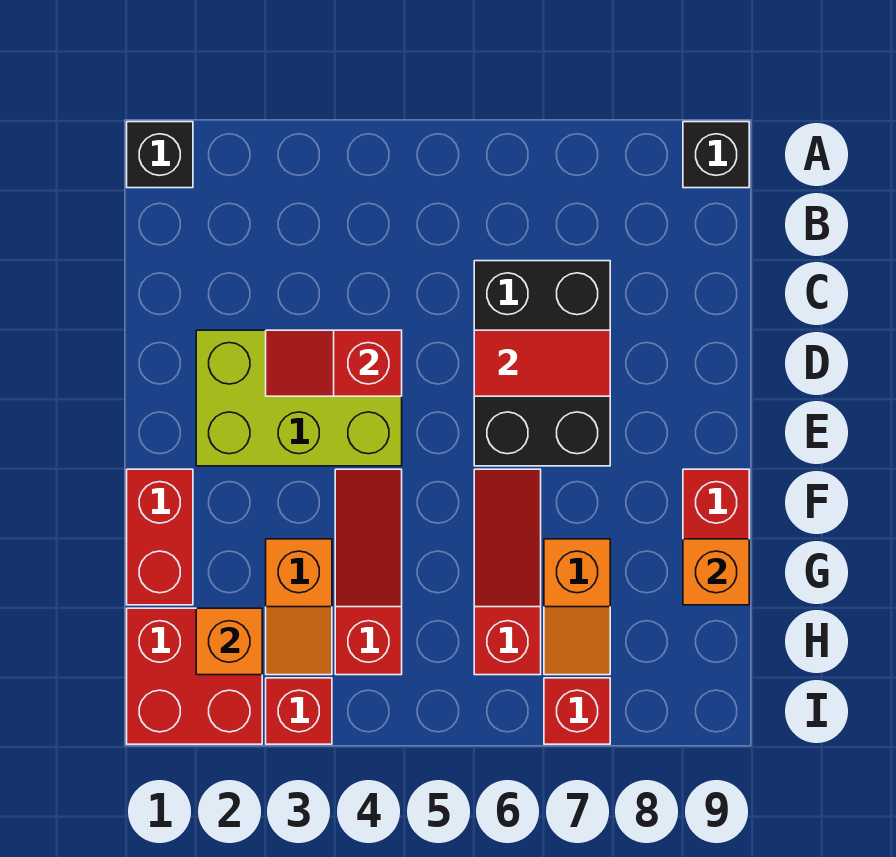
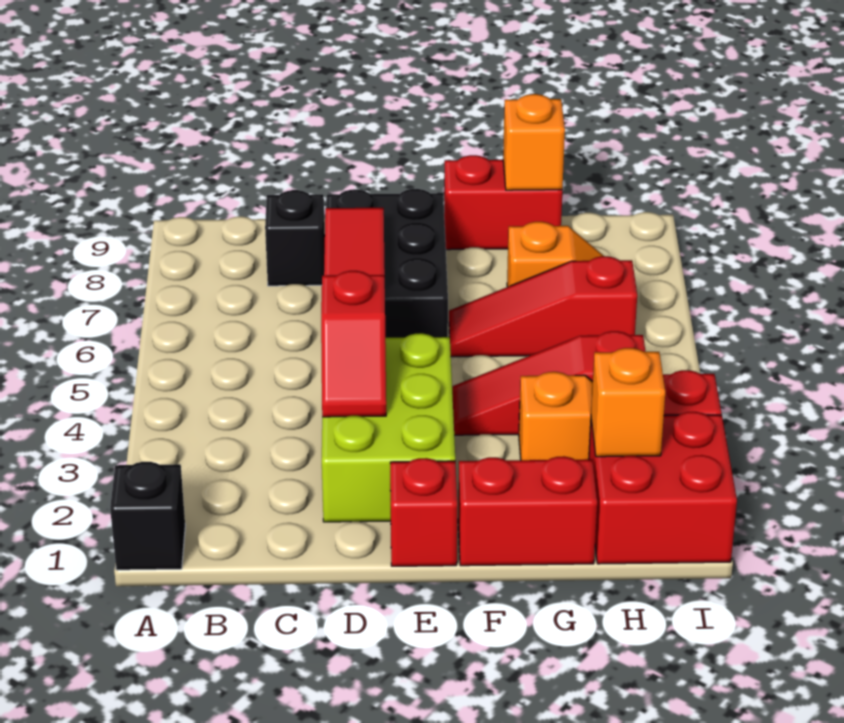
black 1x1 brick [683,122,749,188] -> black 1x1 brick moved to [265,190,325,286]
black 2x3 brick [474,261,610,466] -> black 2x3 brick turned to [326,189,448,338]
red 1x1 brick [544,678,610,744] -> red 1x1 brick moved to [390,458,457,566]

